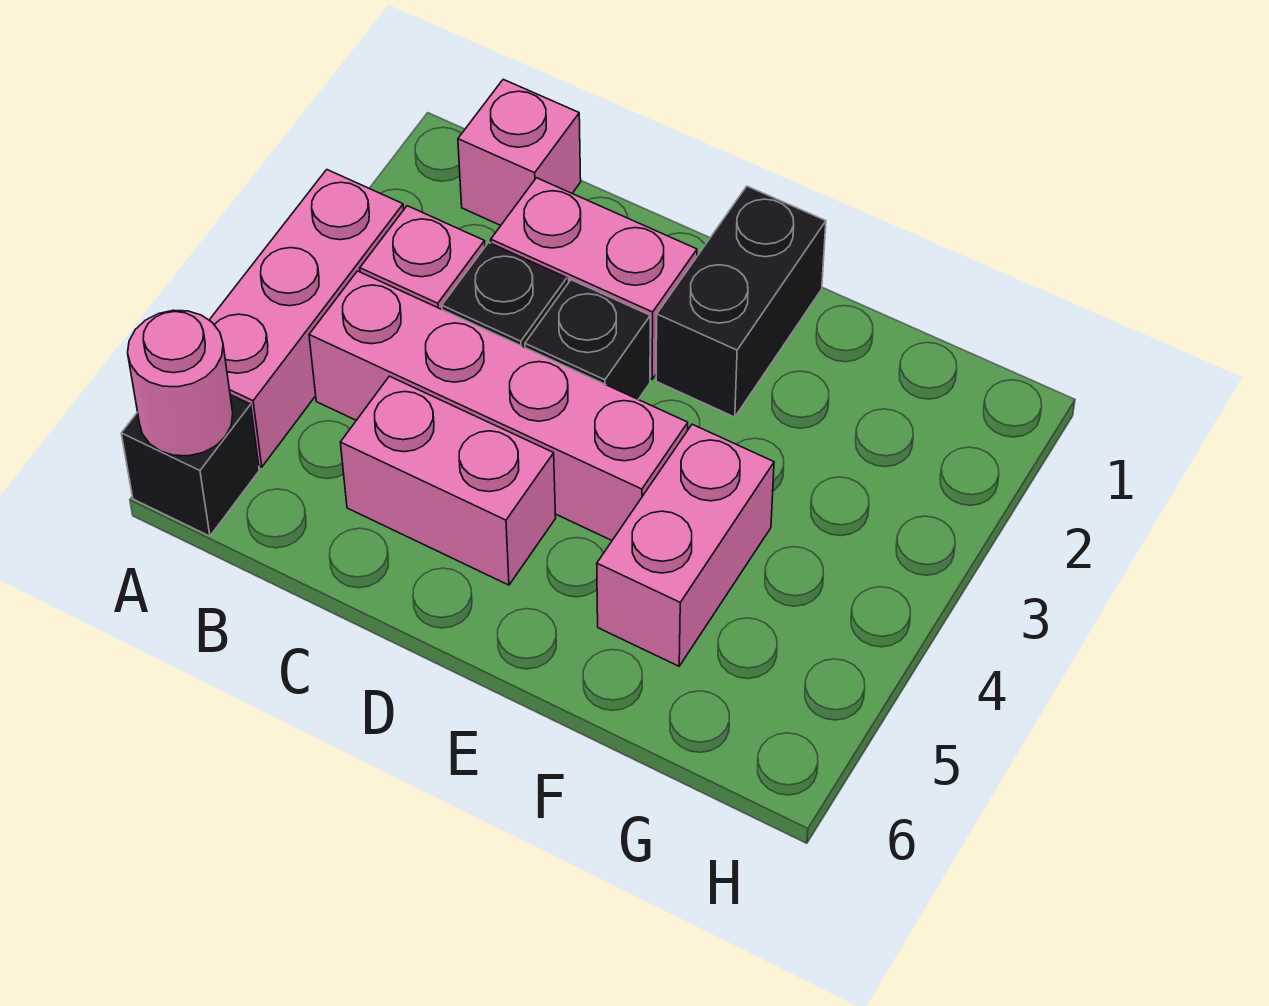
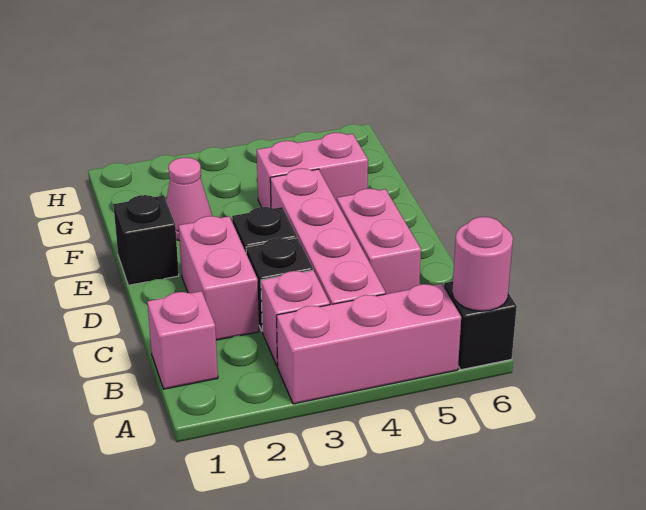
black 1x2 brick [656,186,826,417] -> black 1x1 brick [113,195,179,285]
none -> pink 1x1 cone [166,158,212,240]

